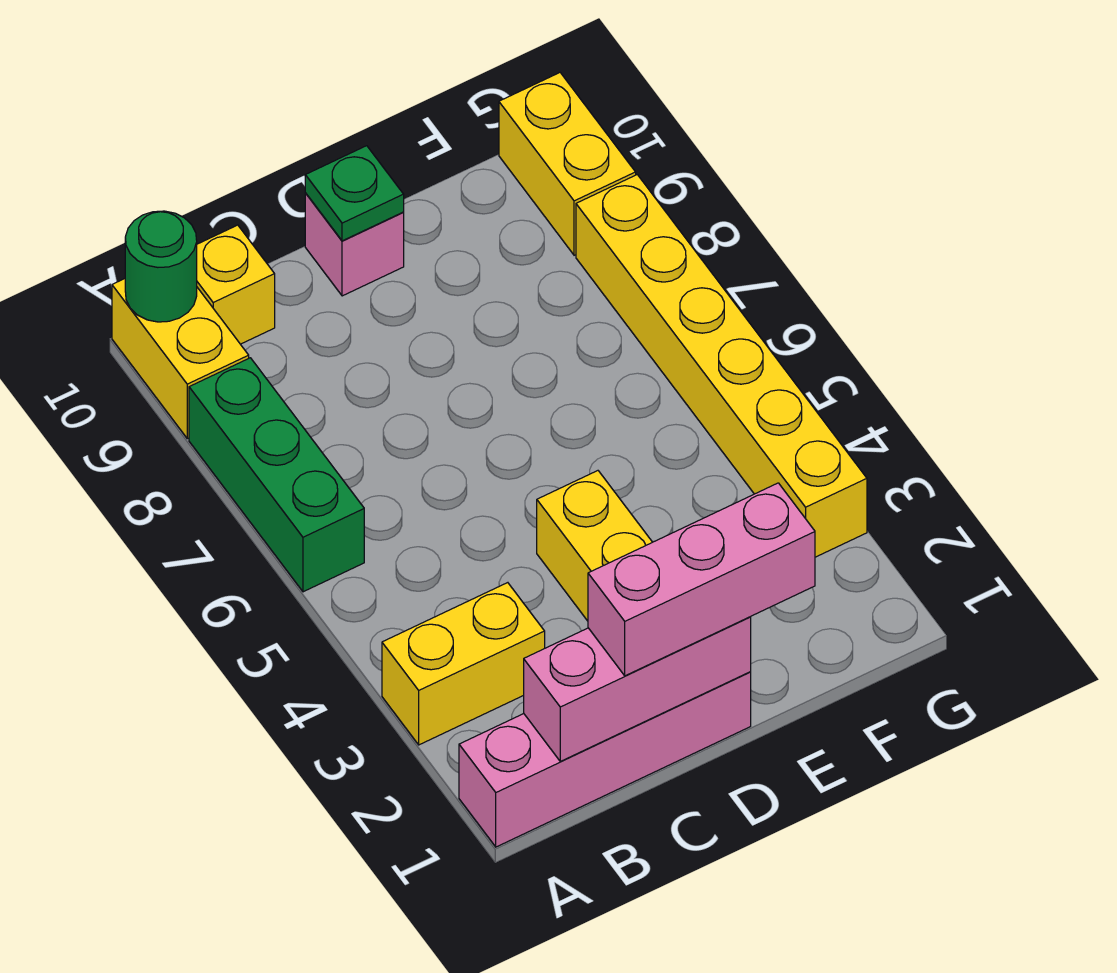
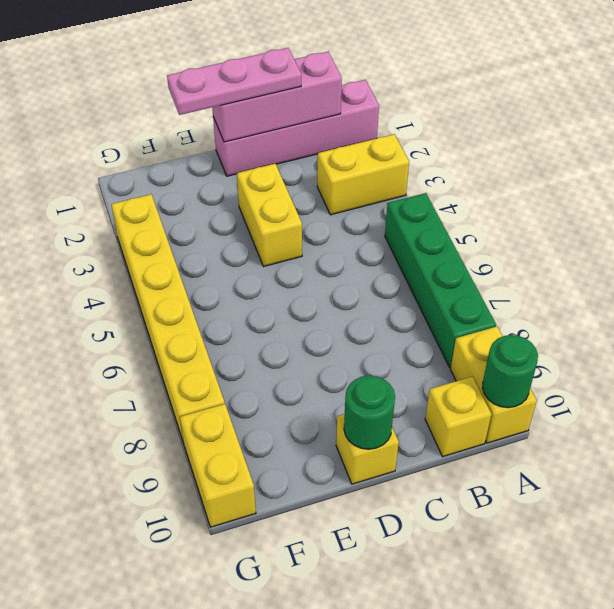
green 1x3 brick [189,358,364,592] -> green 1x4 brick [385,193,496,368]
pink 1x3 brick [588,483,815,676] -> pink 1x3 plate [167,48,301,115]
pink 1x1 brick [305,193,404,296] -> yellow 1x1 brick [336,414,399,484]
green 1x1 plate [305,146,404,241] -> green 1x1 round brick [344,376,395,449]

